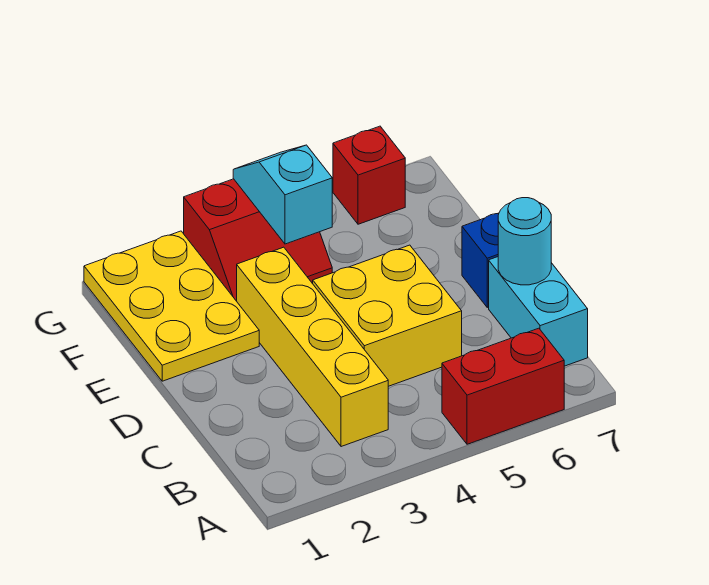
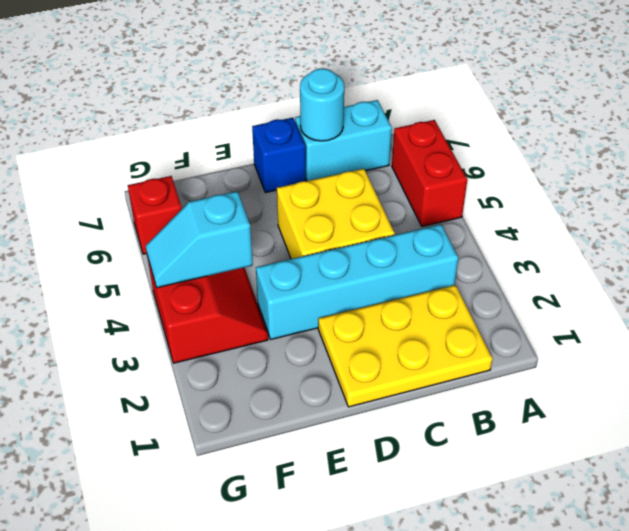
yellow 1x4 brick [237,247,388,447] -> cyan 1x4 brick [256,224,458,339]
yellow 2x3 plate [84,231,259,381] -> yellow 2x3 plate moved to [318,285,493,407]

